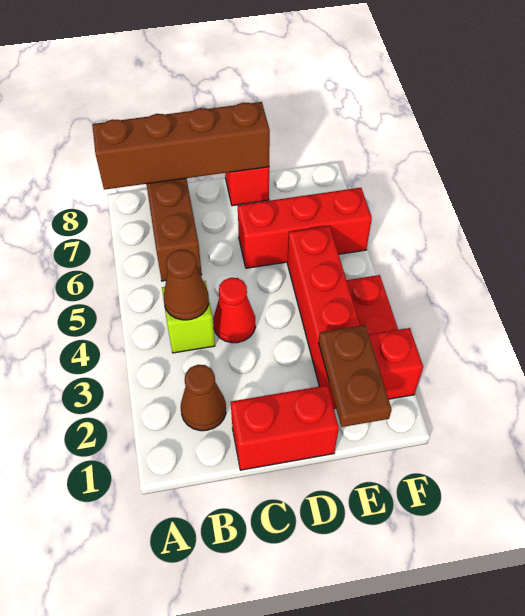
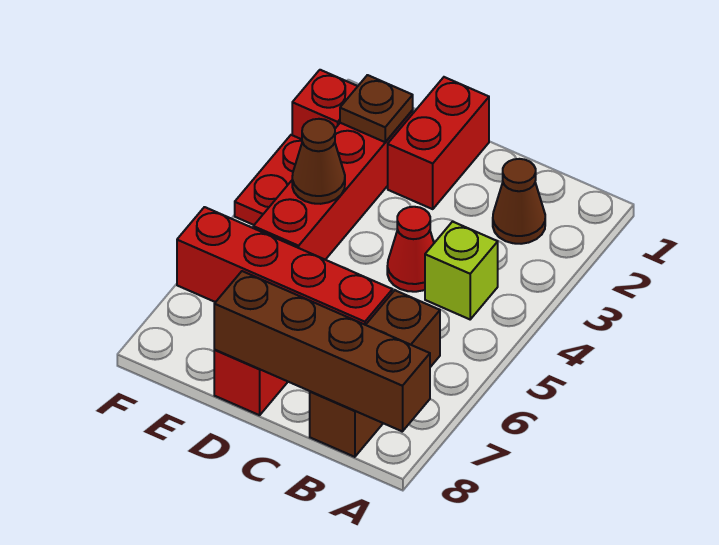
brown 1x1 cone [163,250,209,320] -> brown 1x1 cone moved to [292,119,345,204]
red 1x2 brick [231,385,339,470] -> red 1x2 brick turned to [388,77,489,209]
red 1x3 brick [238,188,372,268] -> red 1x4 brick [177,207,392,325]
brown 1x2 plate [319,325,392,427] -> brown 1x1 plate [340,75,413,142]

